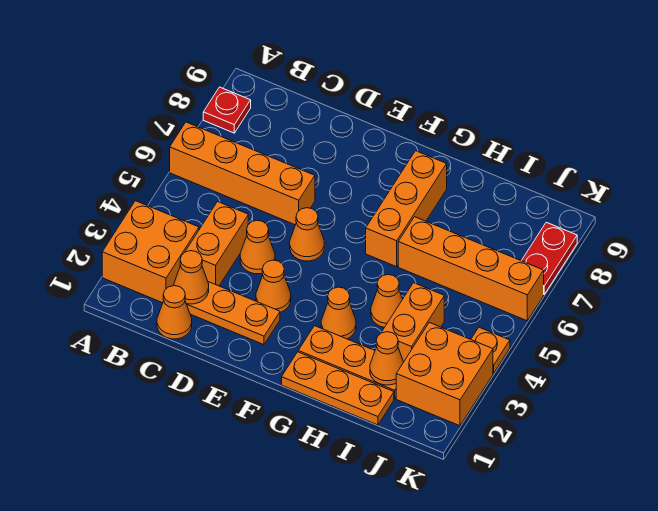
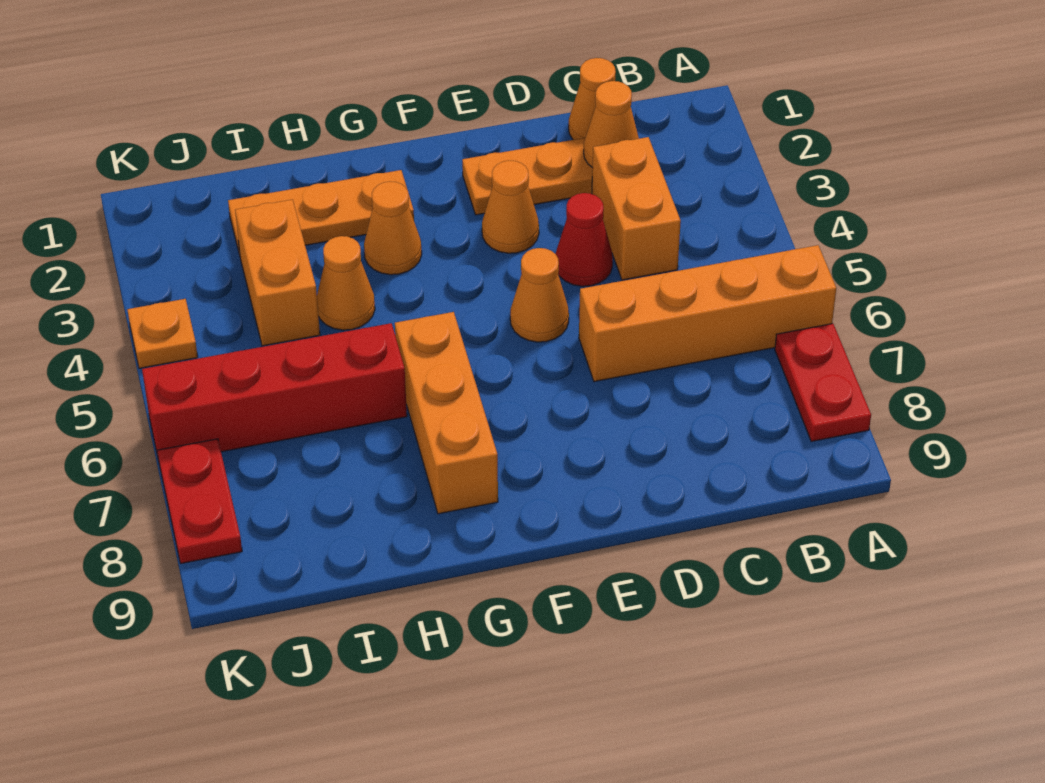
orange 2x2 brick [102,201,199,303] -> none
red 1x1 plate [203,87,251,133] -> red 1x2 plate [775,324,871,441]
orange 1x1 cone [240,220,275,274] -> red 1x1 cone [555,193,613,286]
orange 1x3 plate [282,352,394,425] -> none
orange 1x4 brick [398,217,544,321] -> red 1x4 brick [142,323,407,456]
orange 1x1 cone [370,332,403,385] -> none
orange 2x2 brick [396,322,493,426] -> none

